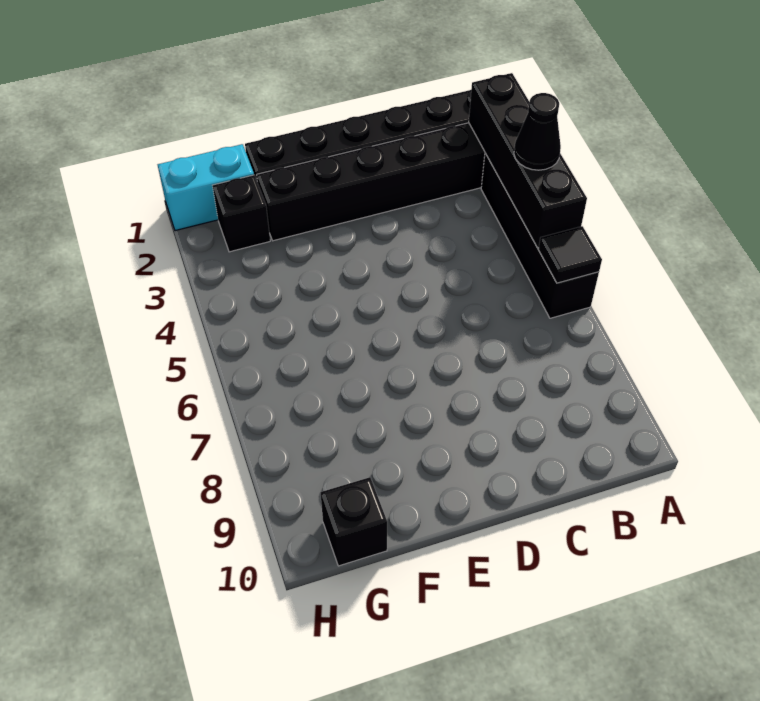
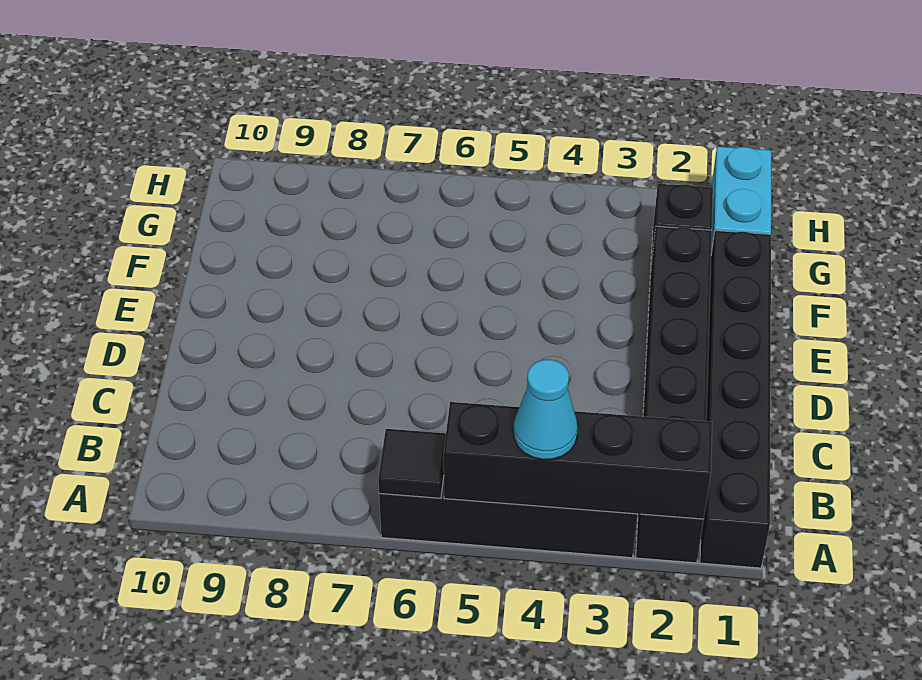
black 1x1 cone [514,93,561,170] -> cyan 1x1 cone [513,360,578,460]
black 1x1 brick [320,477,387,566] -> none

